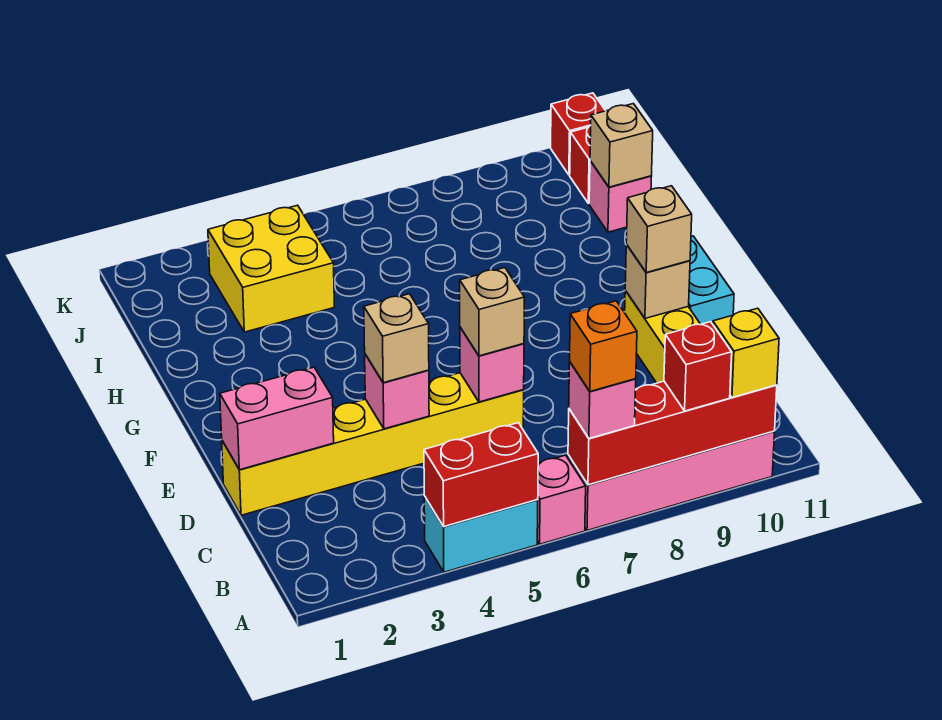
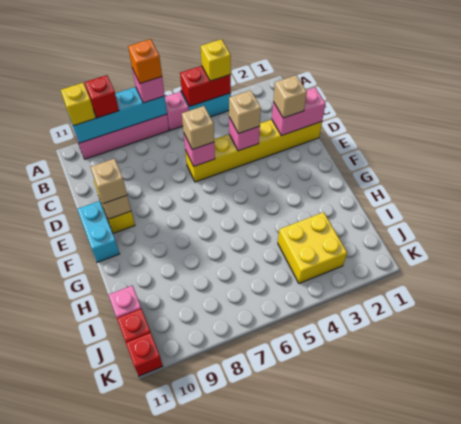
none -> yellow 1x1 brick [201,39,231,81]
red 1x4 brick [568,381,777,485] -> cyan 1x4 brick [69,87,167,143]
tan 1x1 brick [590,104,653,187] -> tan 1x1 brick moved to [273,75,307,118]

